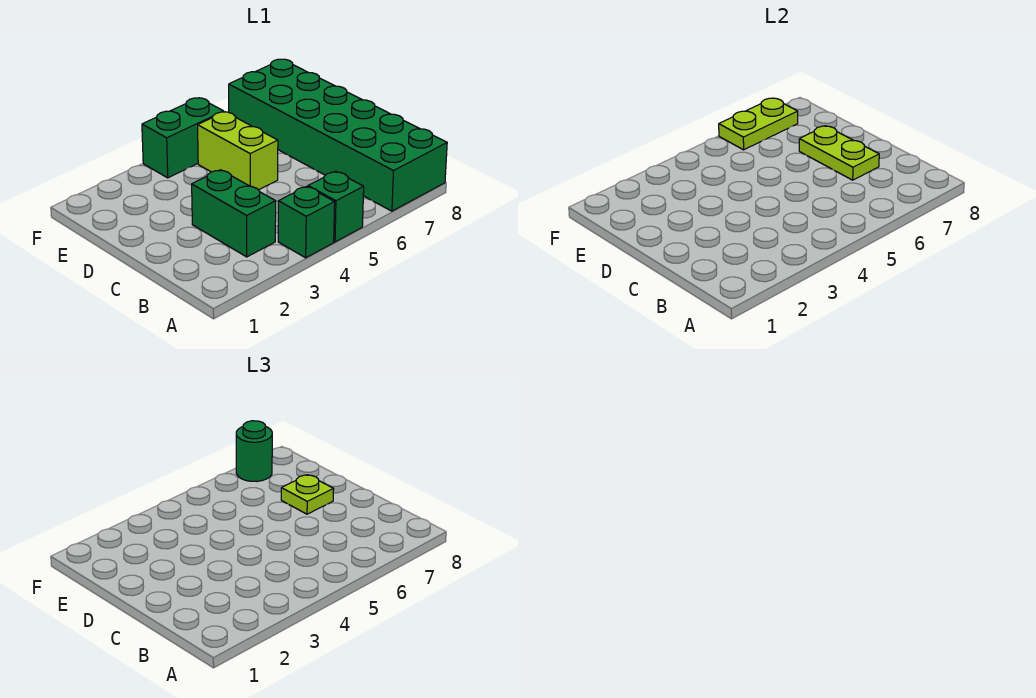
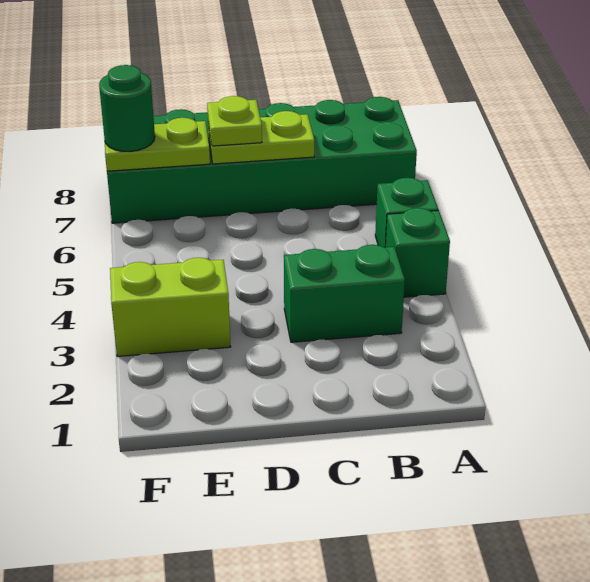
lime 1x2 brick [198,112,278,190] -> lime 1x2 brick moved to [110,258,231,357]
green 1x2 brick [142,98,224,178] -> none
lime 1x2 plate [719,98,798,150] -> lime 1x2 plate turned to [105,118,210,171]

